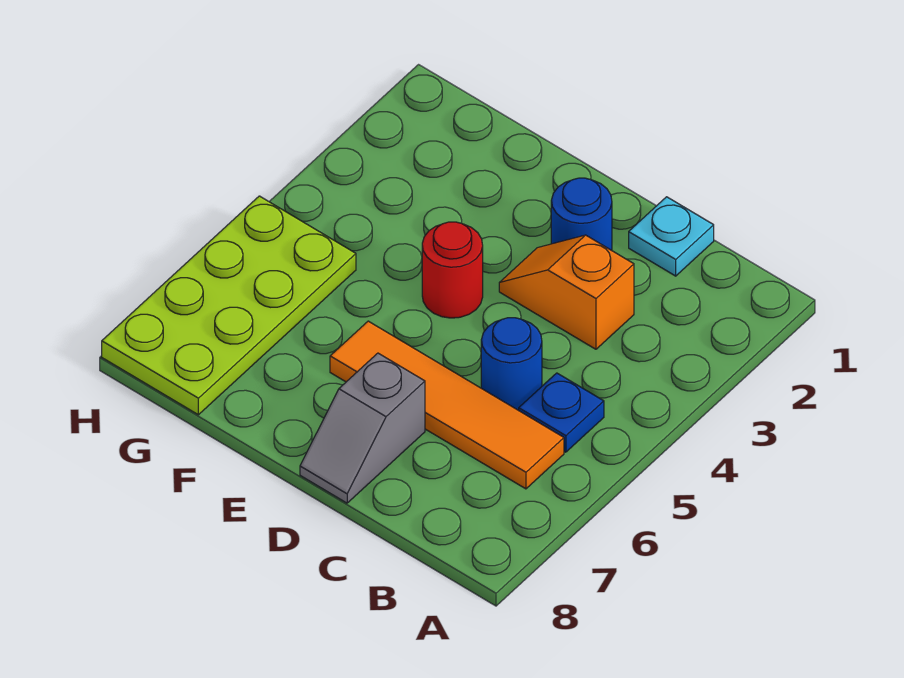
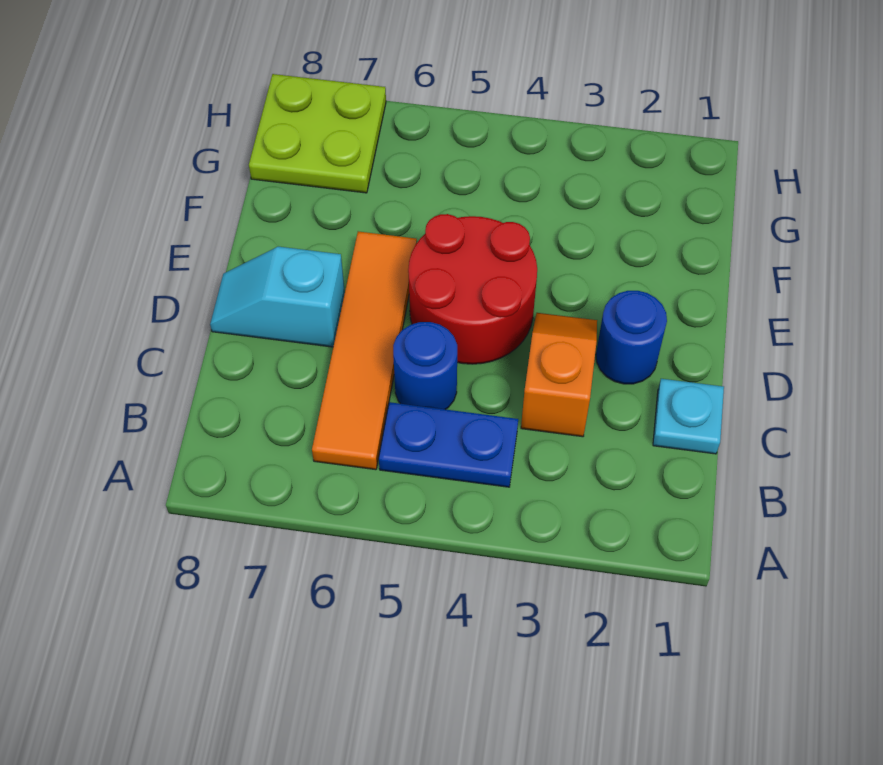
blue 1x1 plate [519,373,604,452] -> blue 1x2 plate [379,402,518,487]
grey 1x2 slope [300,353,425,503] -> cyan 1x2 slope [210,247,345,347]
red 1x1 round brick [422,222,483,318] -> red 2x2 round brick [408,214,537,364]
lime 2x4 plate [102,196,356,415] -> lime 2x2 plate [249,74,386,193]

